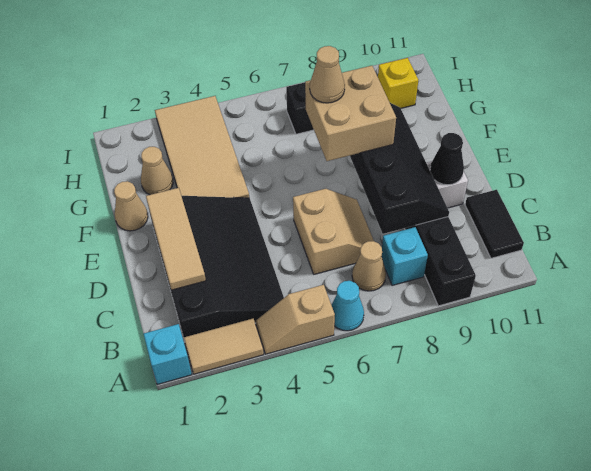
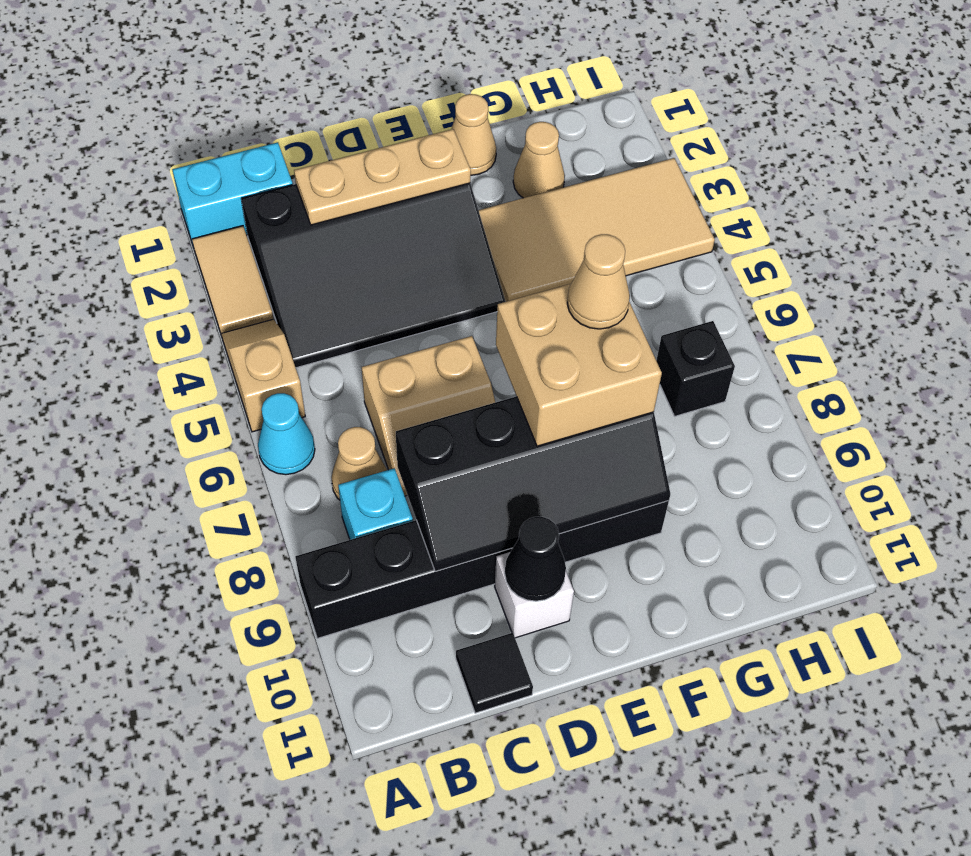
cyan 1x1 brick [143,324,192,385] -> cyan 1x2 brick [172,142,293,245]
black 1x2 tile [465,190,524,258] -> black 1x1 tile [456,633,533,713]
tan 1x3 tile [146,188,206,290] -> tan 1x3 plate [294,129,471,225]
yellow 1x1 brick [378,58,418,108] -> none

